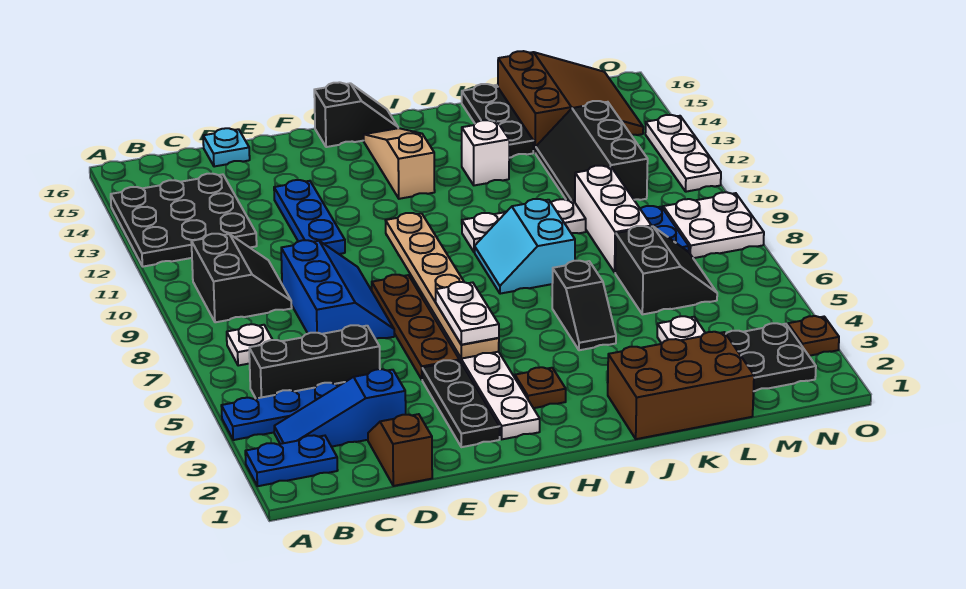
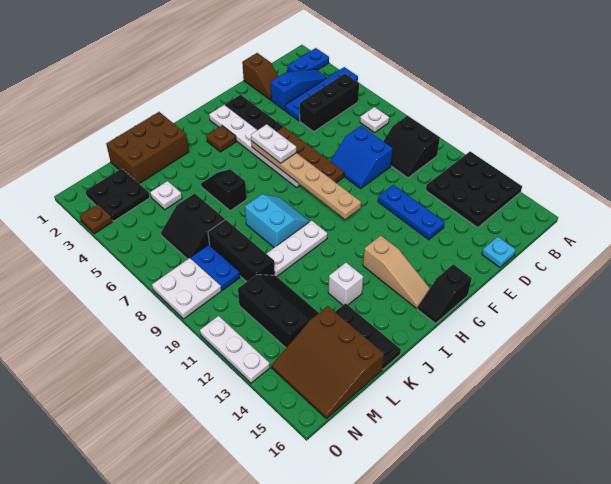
blue 2x3 slope [281,240,394,339] -> blue 2x2 slope [331,126,393,189]
white 1x3 brick [575,166,651,272] -> black 1x3 brick [208,220,275,282]

